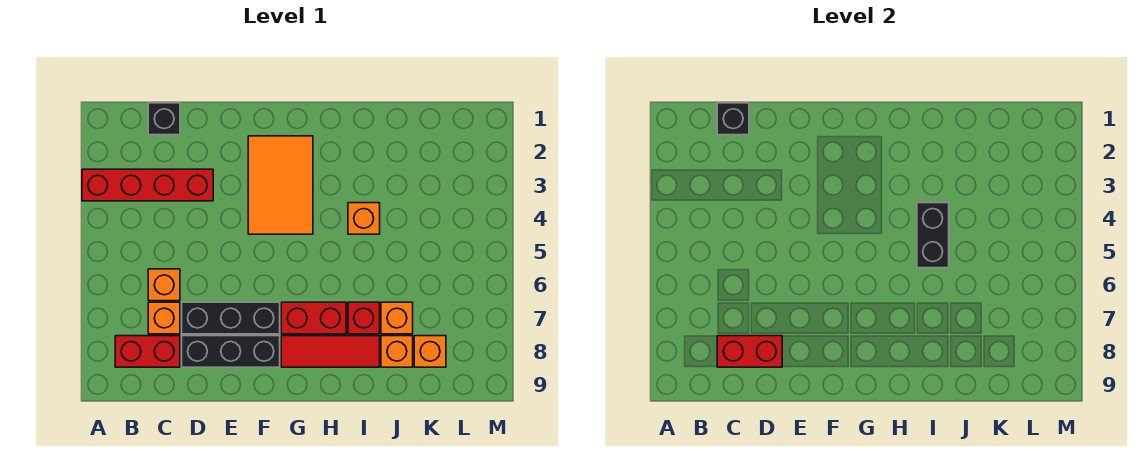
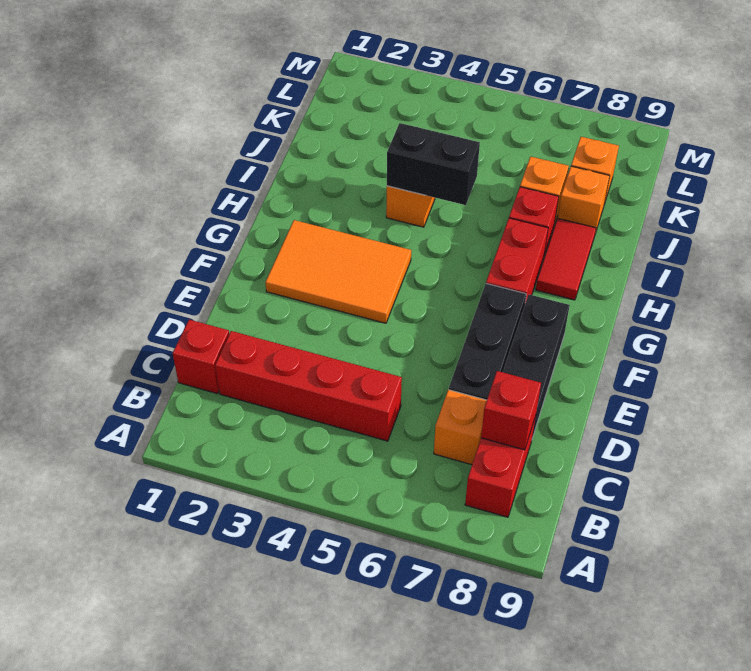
red 1x4 brick [82,169,213,201] -> red 1x4 brick turned to [215,331,402,441]
black 1x1 brick [148,103,180,135] -> red 1x1 brick [173,320,229,394]
black 1x1 brick [717,103,749,135] -> none
orange 1x1 brick [148,269,180,301] -> none
red 1x2 brick [717,336,782,367] -> red 1x1 brick [481,371,541,450]
red 1x3 tile [281,336,380,367] -> red 1x2 tile [536,218,596,300]

